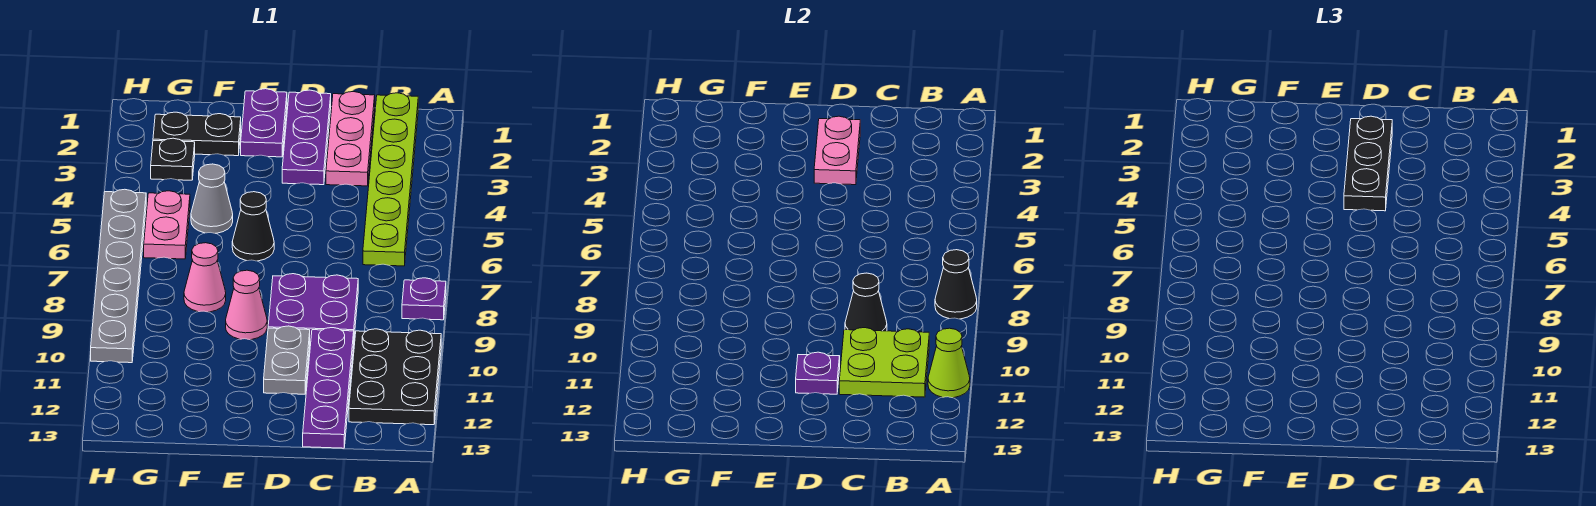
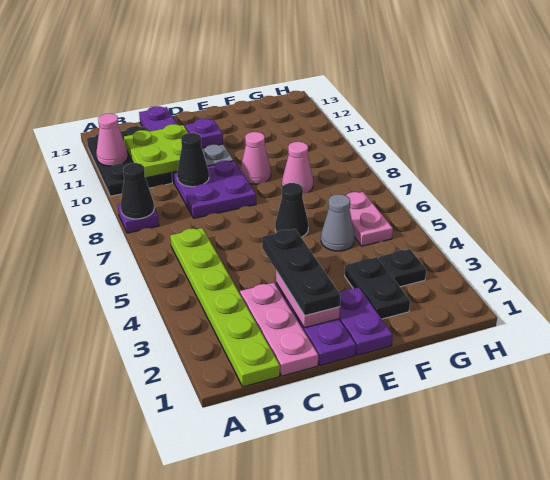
lime 1x1 cone [928,328,970,398] -> pink 1x1 cone [96,114,128,166]
black 1x2 plate [153,112,241,156] -> black 1x2 plate turned to [345,257,410,319]
grey 1x6 plate [91,189,146,363] -> none

